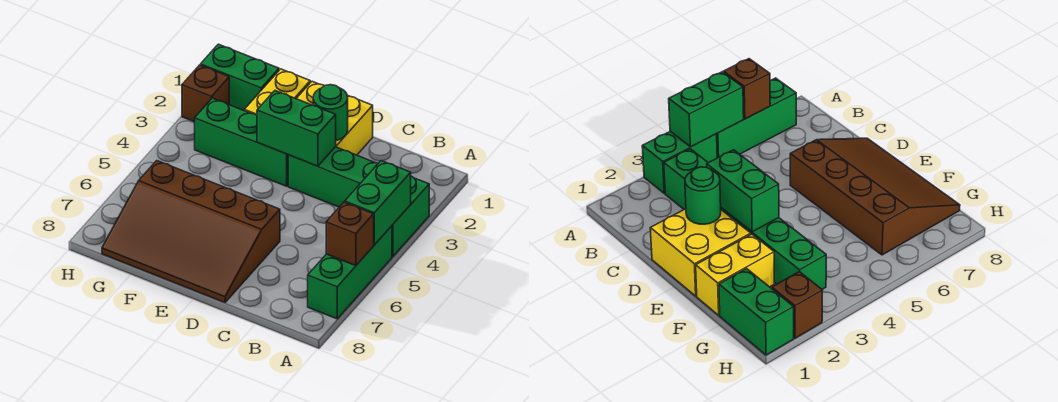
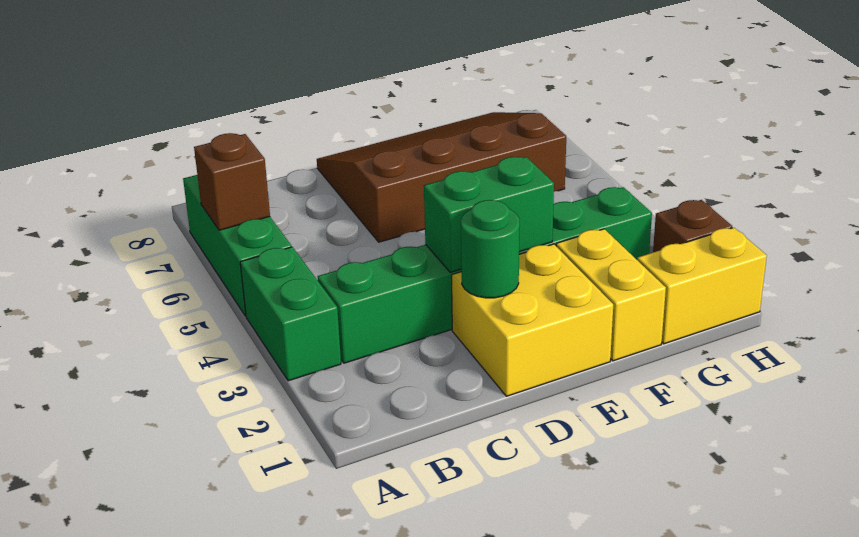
green 1x2 brick [345,161,411,245] -> none
green 1x2 brick [201,44,279,110] -> yellow 1x2 brick [637,228,767,344]

